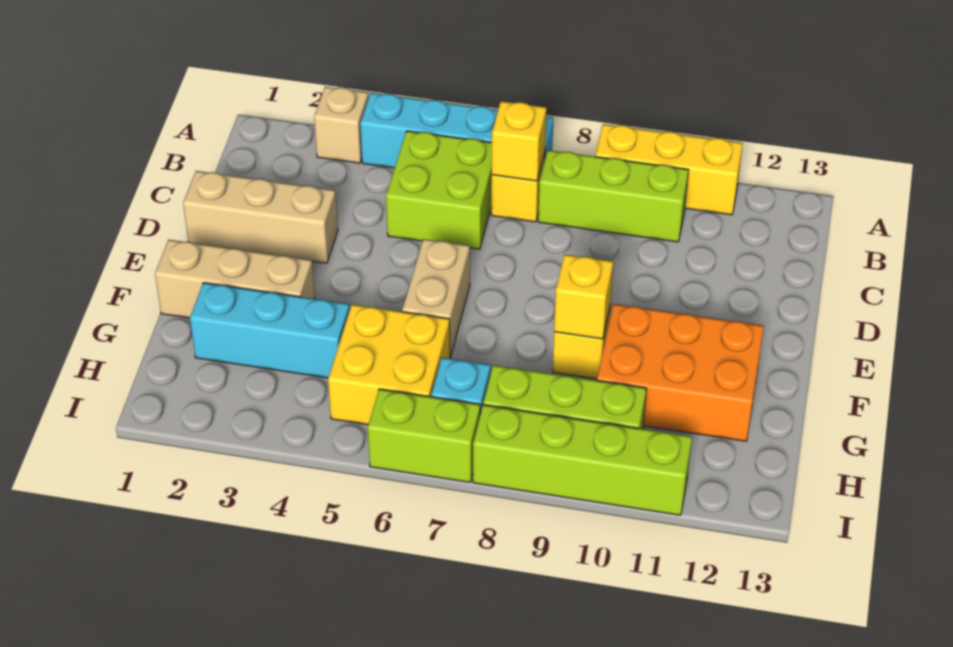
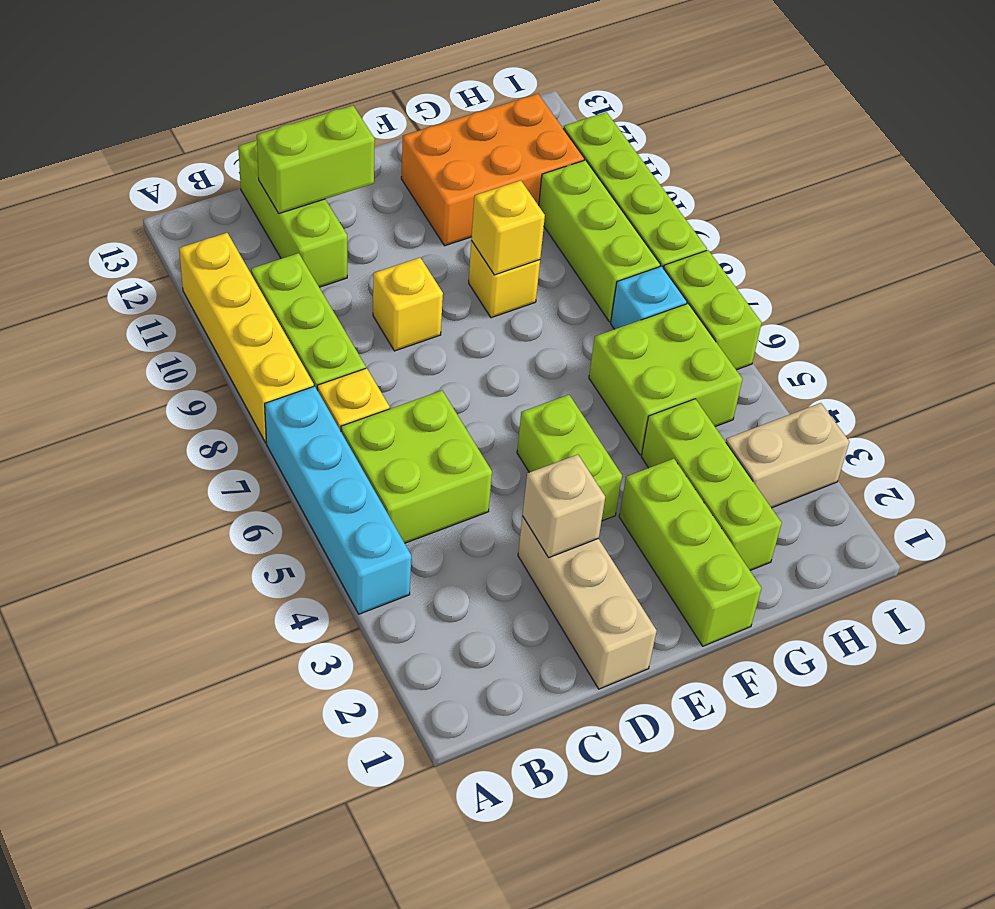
tan 1x1 brick [314,87,369,163] -> tan 1x1 brick moved to [523,455,605,558]
yellow 1x3 brick [595,124,743,215] -> yellow 1x4 brick [179,233,314,443]
yellow 1x1 brick [492,101,547,181] -> yellow 1x1 brick moved to [373,257,443,351]
none -> lime 1x3 brick [238,140,347,287]
none -> lime 1x2 brick [257,105,375,213]
none -> lime 1x2 brick [517,395,622,521]
tan 1x2 brick [402,239,470,357] -> tan 1x2 brick moved to [726,403,849,508]
tan 1x3 brick [155,240,315,318] -> lime 1x3 brick [619,459,761,646]
orange 2x3 brick [597,304,764,441] -> orange 2x3 brick turned to [401,94,584,246]
cyan 1x3 brick [190,283,350,378] -> lime 1x3 brick [641,399,782,570]
yellow 2x2 brick [328,304,450,425] -> lime 2x2 brick [589,304,742,455]

